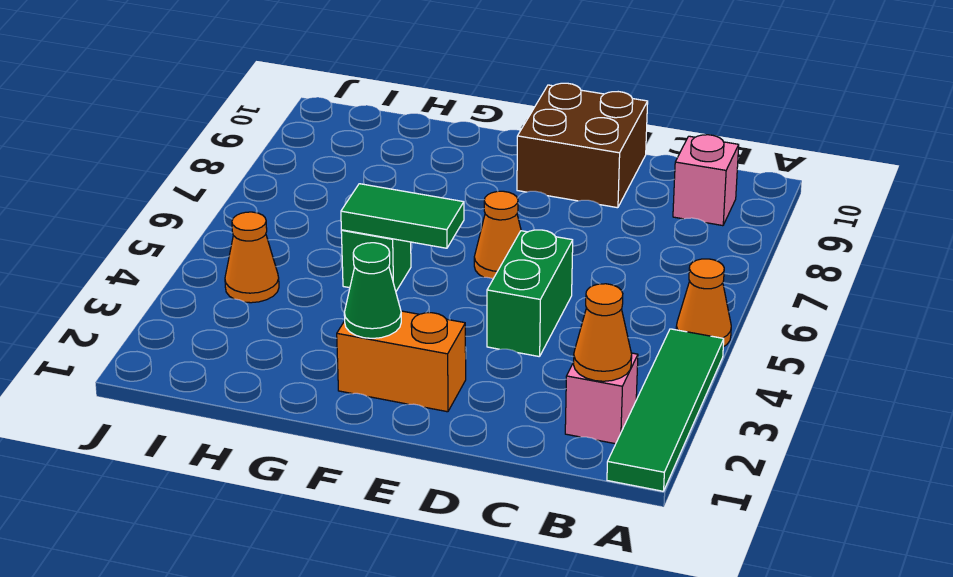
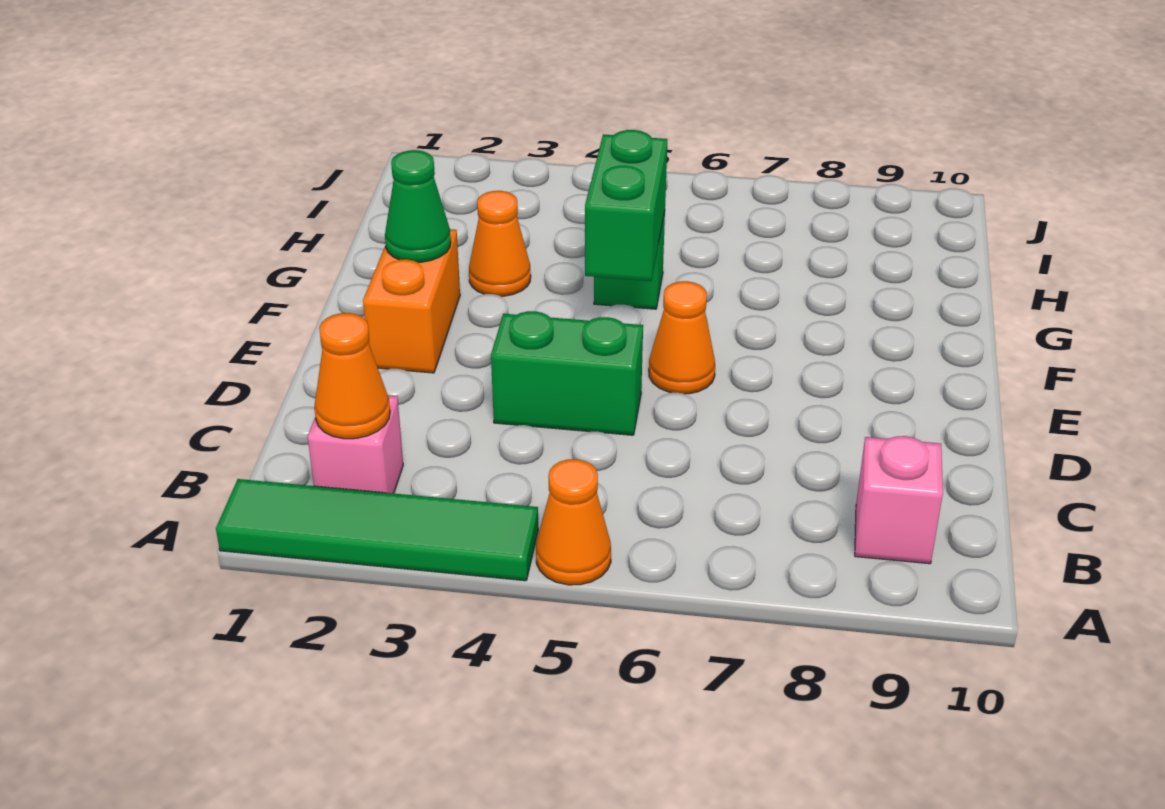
brown 2x2 brick [517,83,648,208] -> none
green 1x2 tile [341,184,464,248] -> green 1x2 brick [585,130,668,281]
orange 1x1 cone [225,212,279,303] -> orange 1x1 cone moved to [469,191,531,296]

